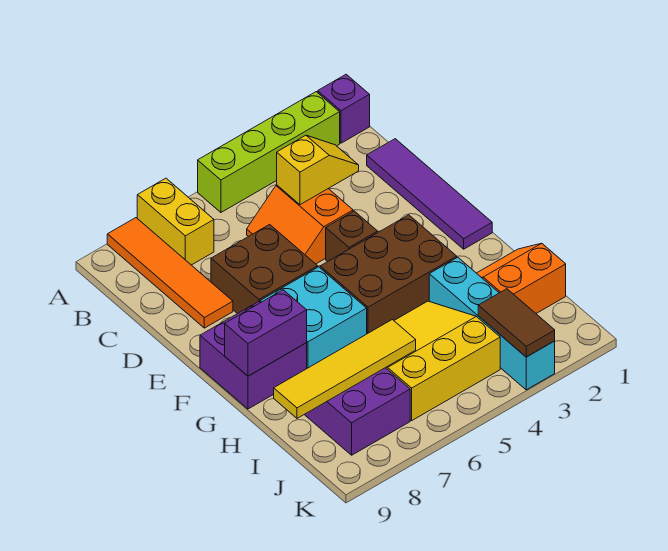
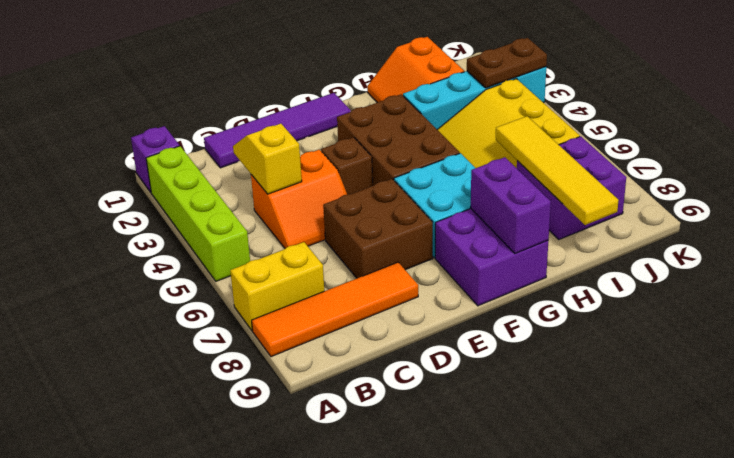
brown 1x2 tile [478,289,555,357] -> brown 1x2 plate [467,38,547,88]

